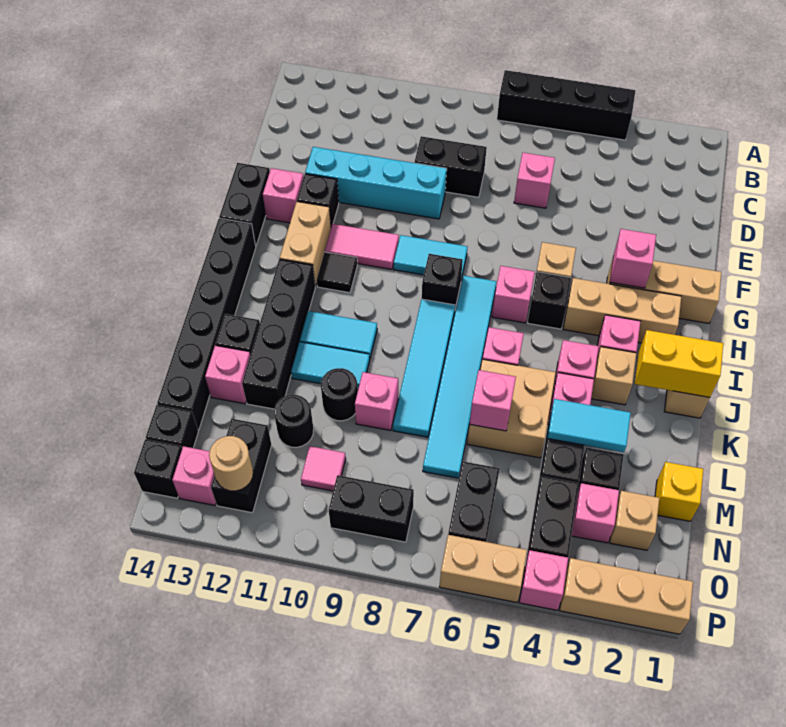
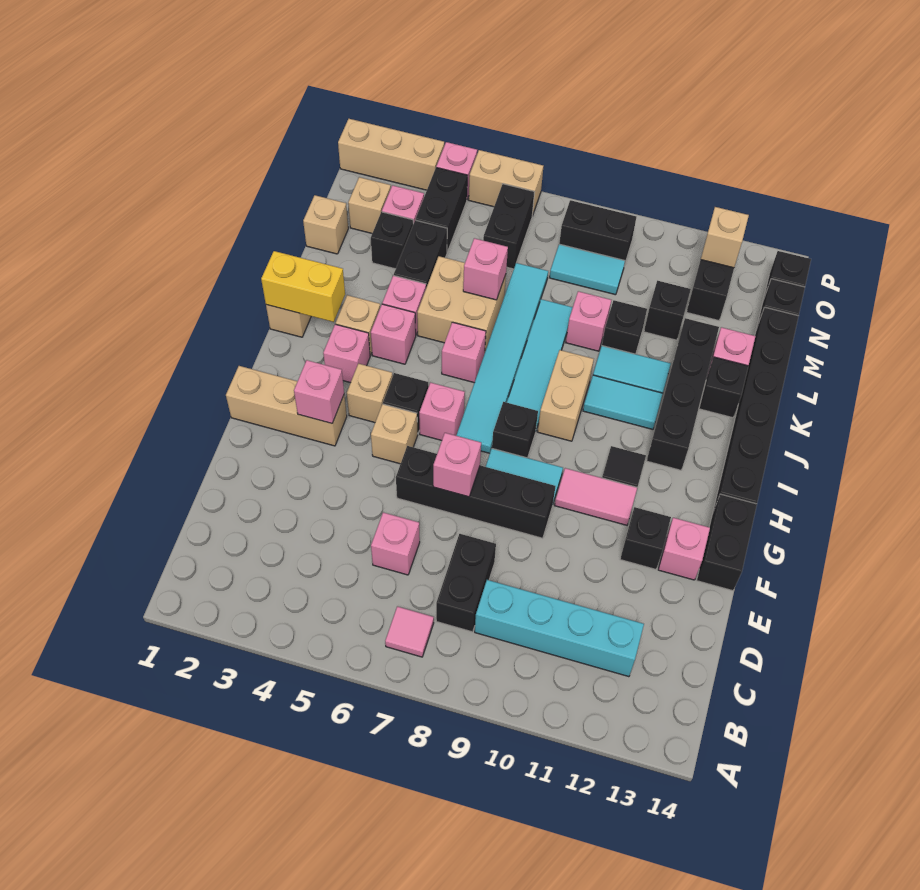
black 1x4 brick [497,70,635,140] -> black 1x4 brick moved to [396,446,555,538]
black 1x2 brick [414,136,487,197] -> black 1x2 brick turned to [436,534,496,632]
cyan 1x4 brick [305,147,447,219] -> cyan 1x4 brick moved to [475,580,644,677]
tan 1x2 brick [280,202,331,287] -> tan 1x2 brick moved to [538,350,594,441]
tan 1x3 brick [563,278,681,343] -> tan 1x1 brick [347,364,393,422]
cyan 1x2 tile [547,399,631,452] -> cyan 1x2 tile moved to [550,244,625,295]
black 1x1 round brick [321,368,358,421] -> black 1x1 brick [602,300,647,354]
yellow 1x1 brick [655,462,703,521] -> tan 1x1 brick [303,195,348,254]
black 1x1 round brick [274,395,314,447] -> black 1x1 brick [644,281,691,340]
pink 1x1 tile [301,446,346,491] -> pink 1x1 tile moved to [385,606,434,657]
tan 1x1 round brick [209,436,253,491] -> tan 1x1 brick [701,207,749,268]
pink 1x1 brick [172,446,216,505] -> pink 1x1 brick moved to [433,433,481,497]

